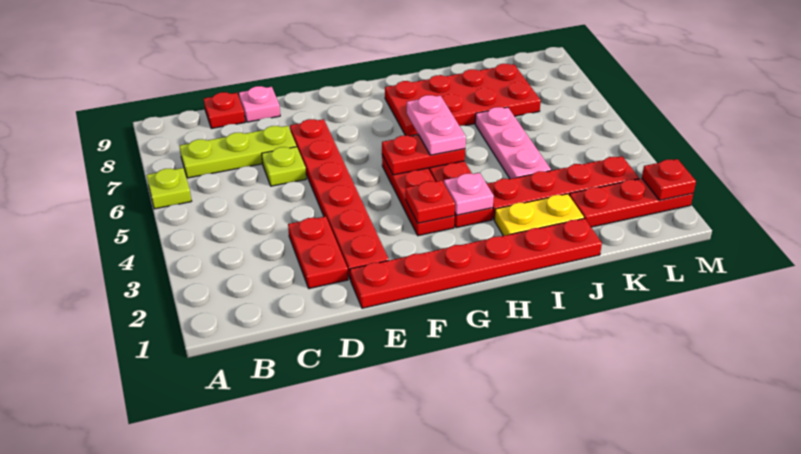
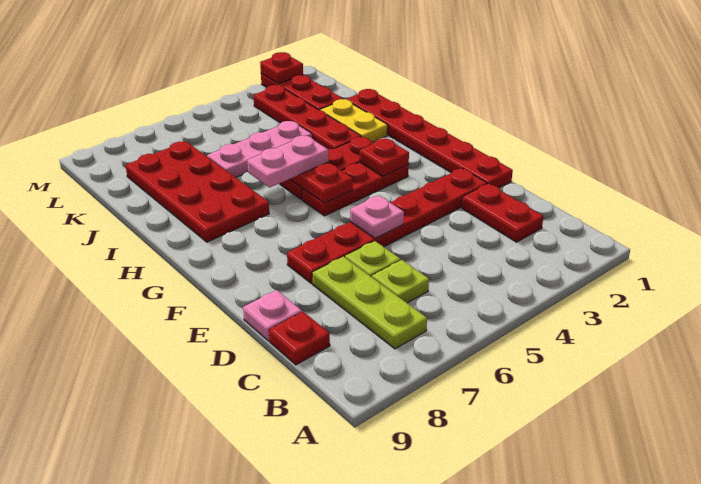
lime 1x1 plate [147,168,191,209] -> lime 1x1 plate moved to [372,260,429,303]
red 1x2 plate [288,216,348,289] -> red 1x2 plate turned to [462,184,544,242]
pink 1x1 plate [444,173,494,215] -> pink 1x1 plate moved to [350,195,404,238]

